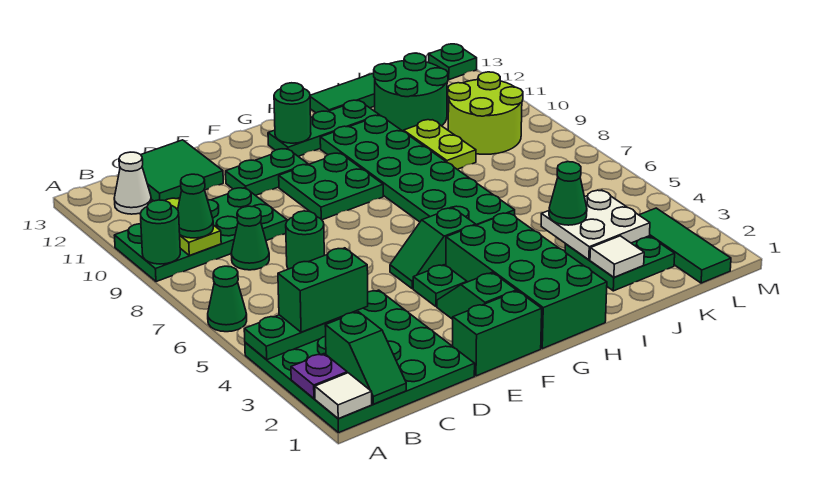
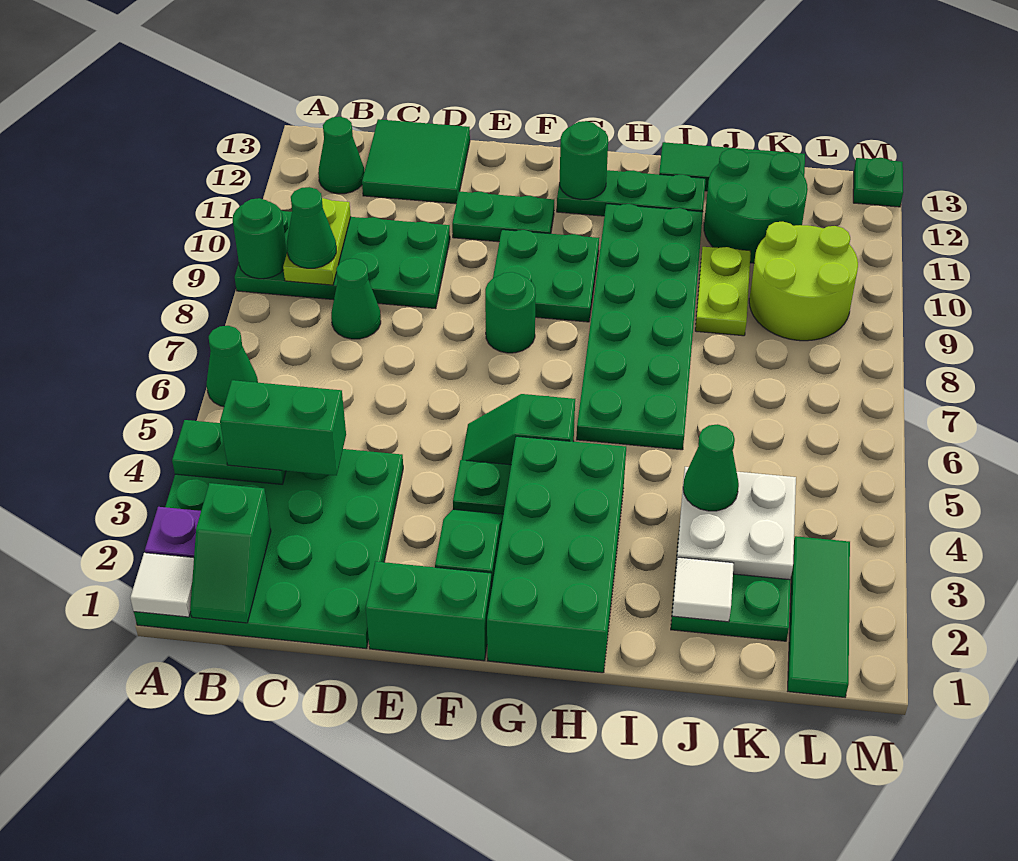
white 1x1 cone [114,152,151,214] -> green 1x1 cone [318,117,364,194]
green 1x1 round brick [286,211,324,269] -> green 1x1 round brick moved to [485,272,536,353]

